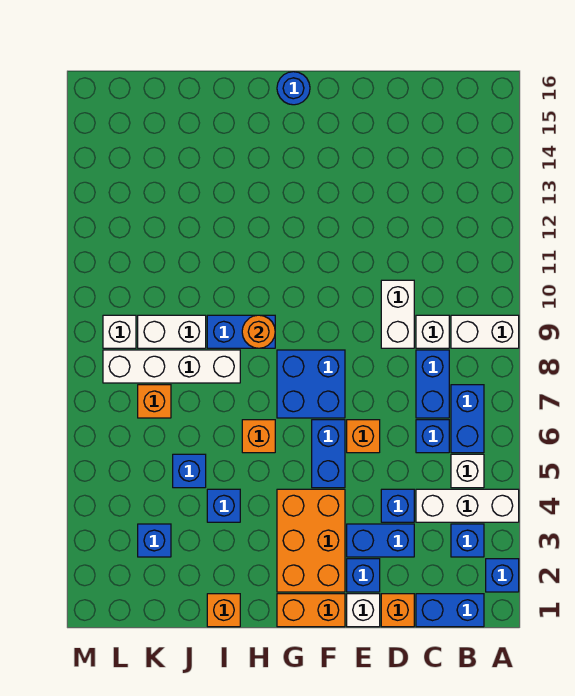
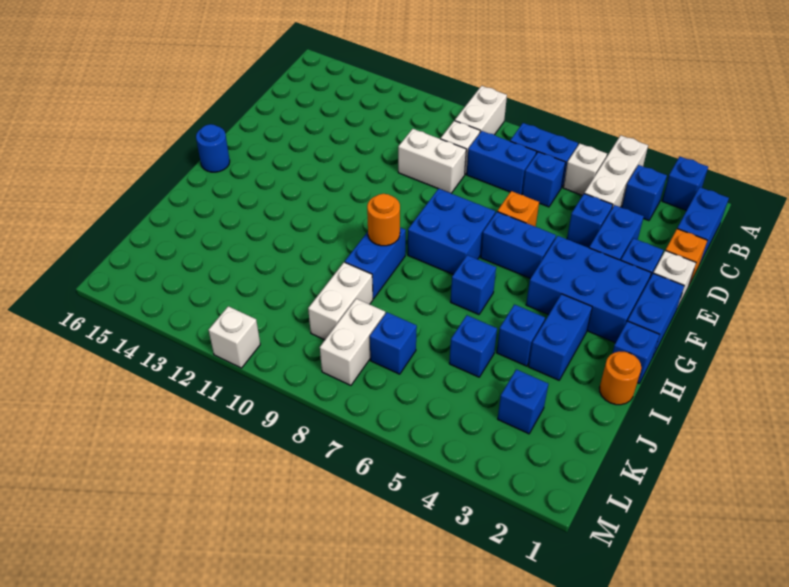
orange 1x2 brick [277,594,345,627] -> blue 1x2 brick [628,273,684,356]
orange 2x3 brick [277,489,345,592] -> blue 2x3 brick [526,236,651,343]
none -> blue 1x1 brick [612,321,660,384]
none -> blue 1x2 brick [528,294,592,380]
orange 1x1 brick [242,420,275,453] -> blue 1x1 brick [450,255,496,315]
orange 1x1 brick [207,594,240,627] -> orange 1x1 round brick [599,352,641,405]
white 1x4 brick [103,350,240,383] -> white 1x2 brick [320,299,385,385]
orange 1x1 brick [138,385,171,418] -> blue 1x1 brick [370,312,417,374]
white 1x1 brick [103,315,136,348] -> white 1x1 brick moved to [209,306,260,368]

